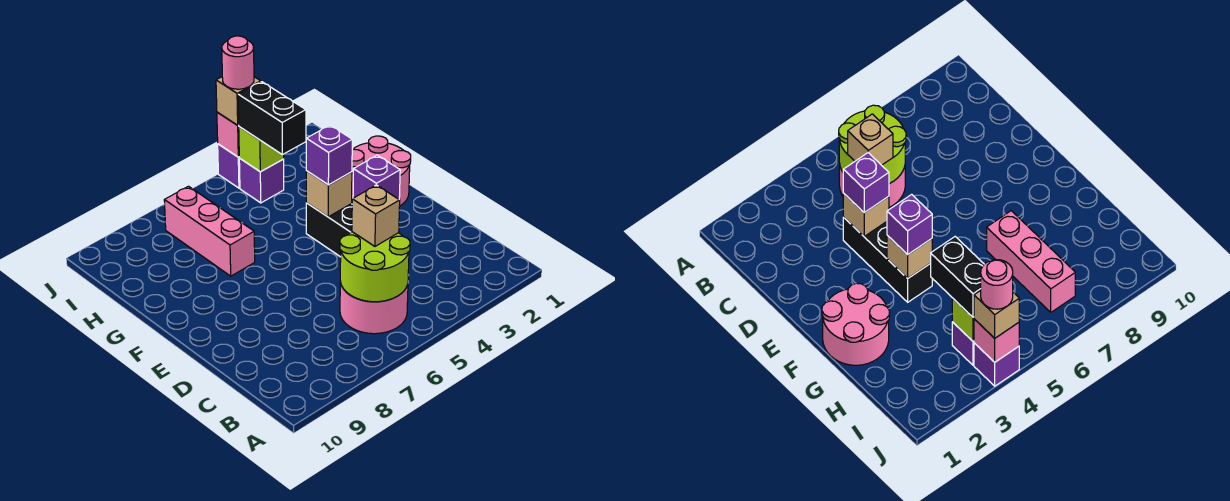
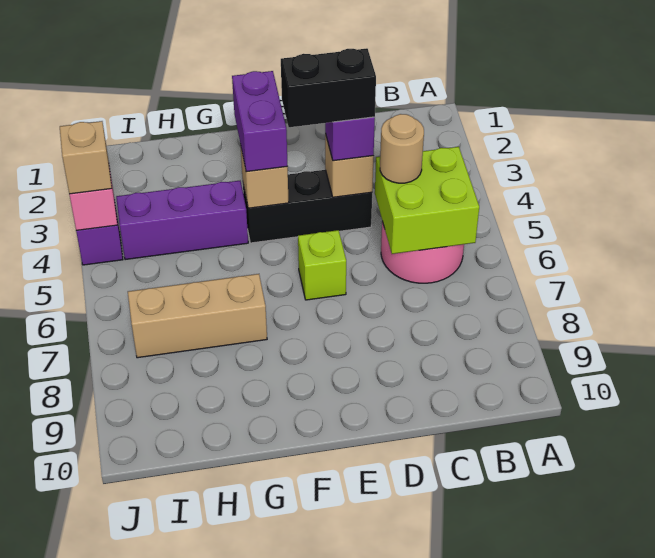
lime 2x2 round brick [340,232,410,302] -> lime 2x2 brick [375,147,479,254]
tan 1x1 brick [352,185,400,246] -> tan 1x1 round brick [380,114,424,183]
pink 2x2 round brick [352,136,411,206] -> none
purple 1x1 brick [306,125,352,185] -> purple 1x2 brick [232,71,287,172]
pink 1x3 brick [164,186,255,276] -> tan 1x3 brick [128,274,267,358]
black 1x2 brick [238,82,306,155] -> black 1x2 brick moved to [281,48,376,127]
purple 1x1 brick [239,158,284,203] -> purple 1x3 brick [116,181,248,260]
lime 1x1 brick [239,127,284,172] -> lime 1x1 brick moved to [298,230,346,300]
pink 1x1 round brick [222,36,254,89] -> none

